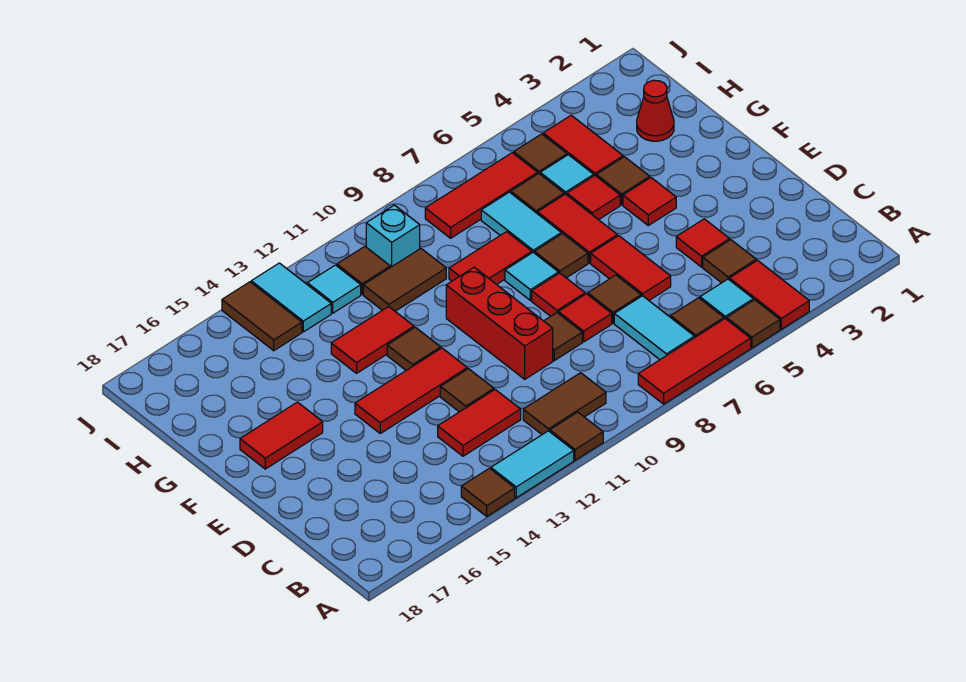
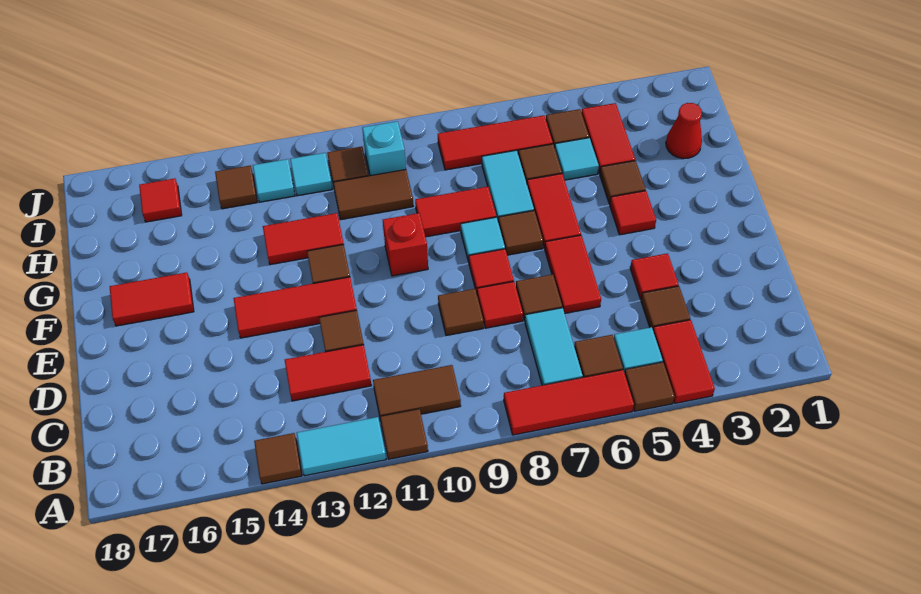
red 1x3 brick [446,267,553,379] -> red 1x1 brick [383,213,428,276]
red 1x1 tile [567,176,620,220] -> red 1x1 tile moved to [139,178,182,222]
cyan 1x2 tile [251,263,331,332] -> cyan 1x1 tile [253,159,295,202]
brown 1x2 tile [222,282,302,351] -> brown 1x1 tile [215,165,257,209]

